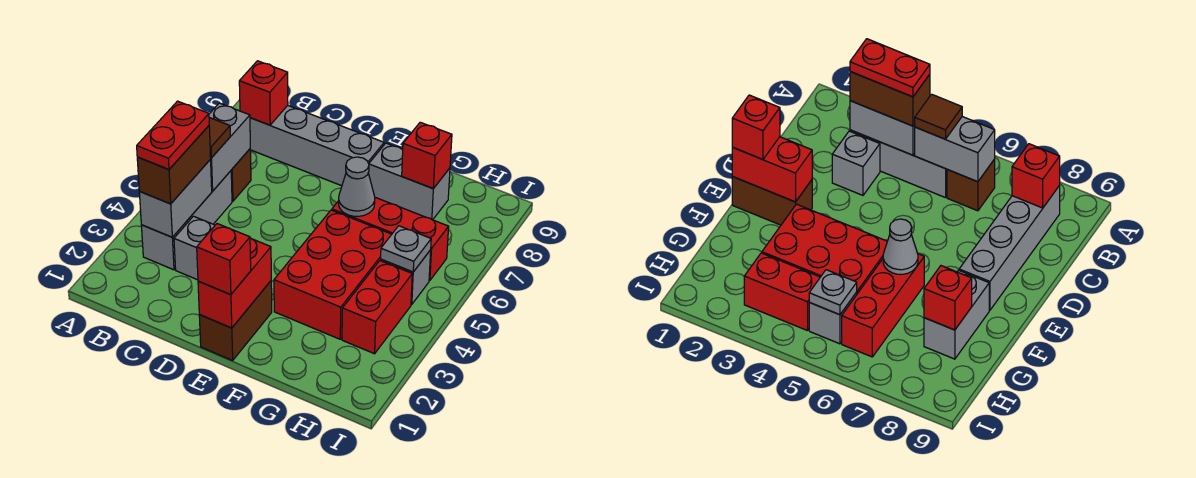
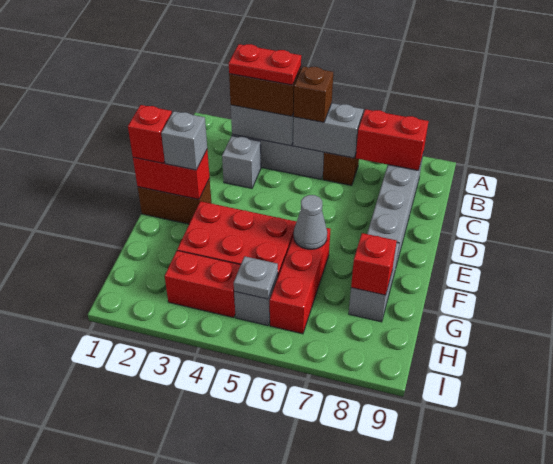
brown 1x1 tile [209,118,230,158] -> brown 1x1 brick [293,66,333,122]
red 1x1 brick [239,61,288,125] -> red 1x2 brick [356,109,428,170]
none -> grey 1x1 brick [161,111,207,170]

